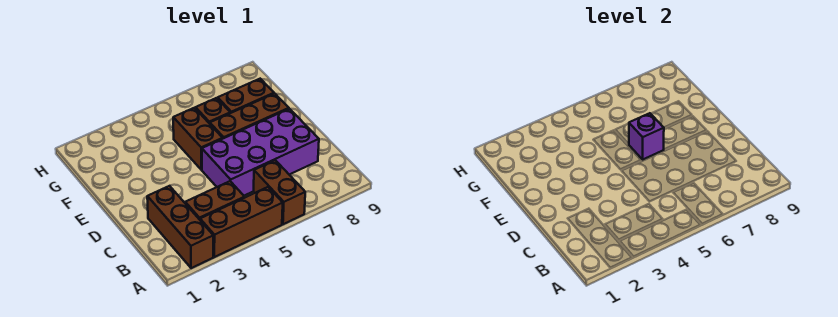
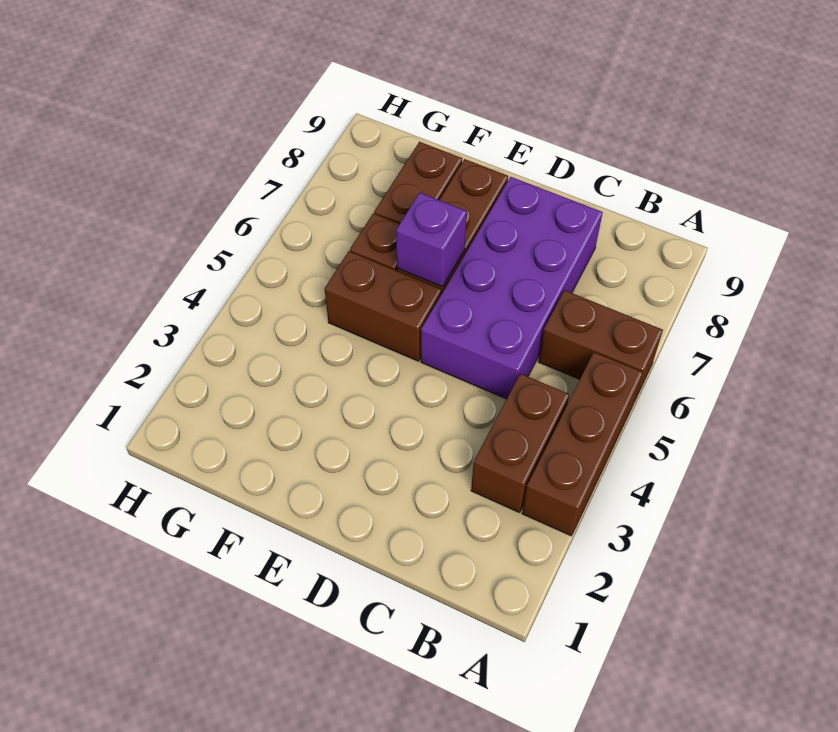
brown 1x3 brick [147,186,213,268] -> none

